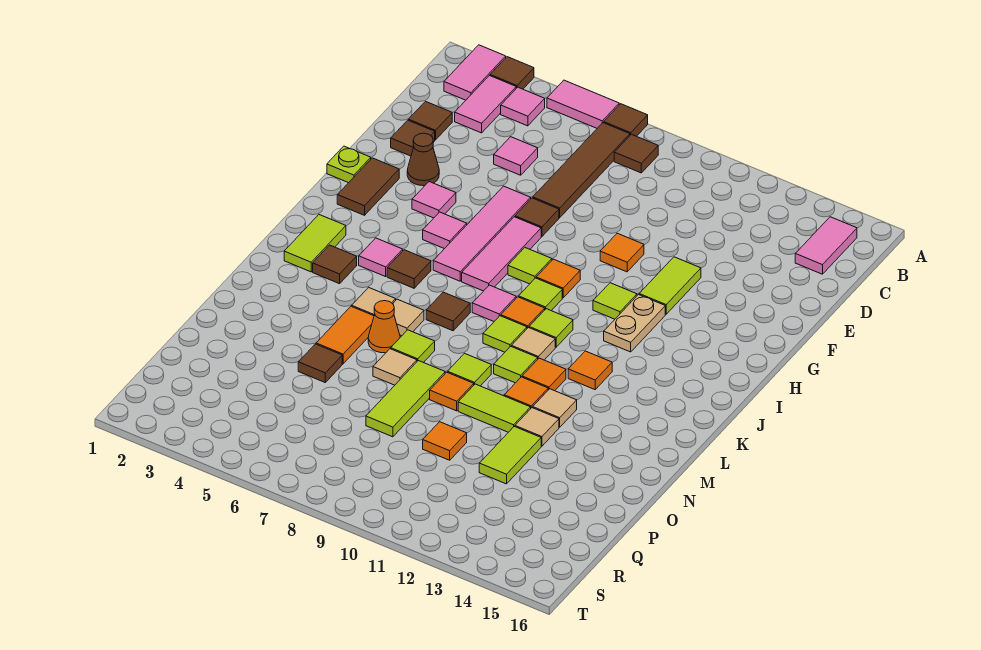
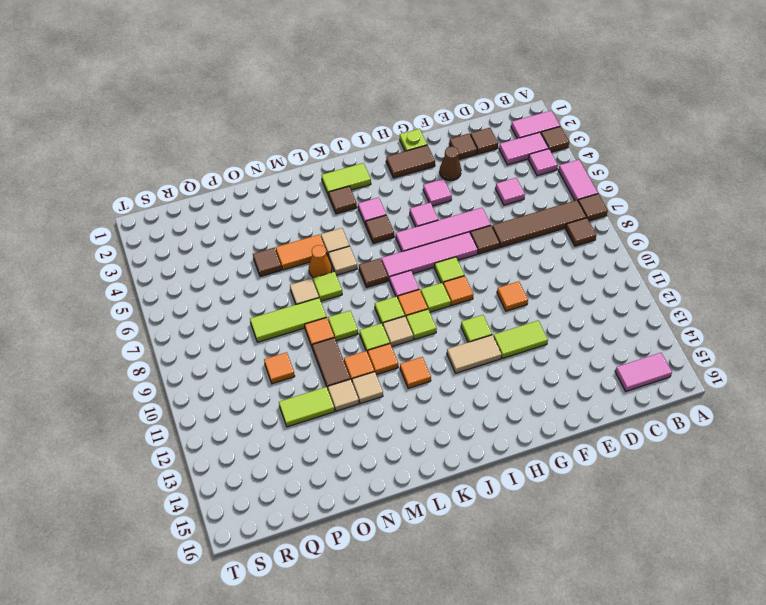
pink 1x3 tile [462,217,541,291] -> pink 1x4 tile [381,232,478,281]
tan 1x2 plate [604,295,665,352] -> tan 1x2 tile [447,335,502,373]
lime 1x2 tile [458,384,531,432] -> brown 1x2 tile [312,338,350,389]

